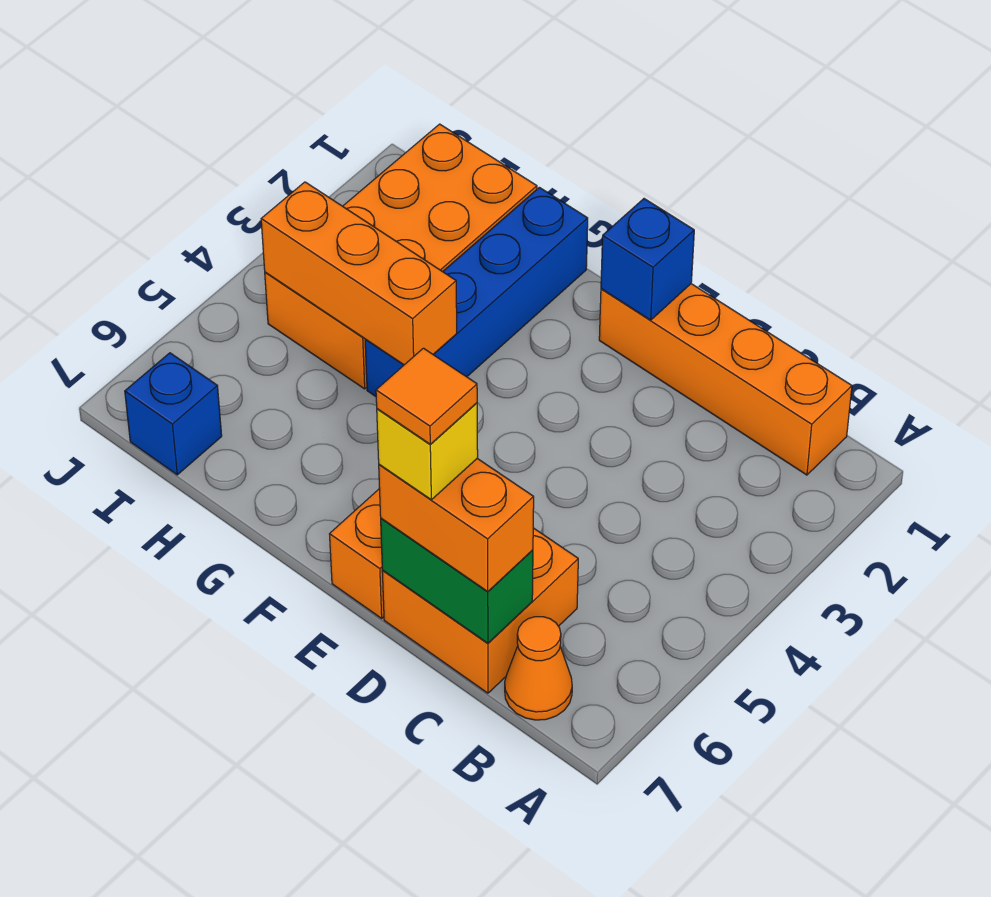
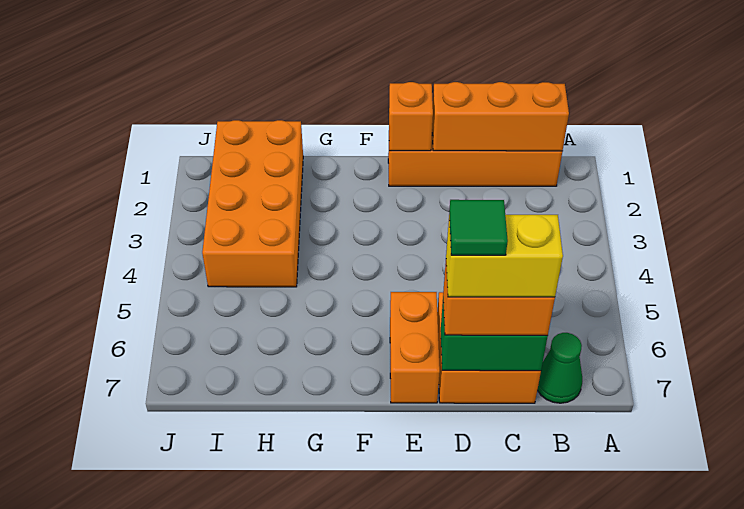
orange 1x1 cone [505,617,572,720] -> green 1x1 cone [537,333,582,403]
yellow 1x1 brick [377,403,478,500] -> yellow 1x2 brick [446,215,563,297]
orange 1x1 tile [376,348,477,444] -> green 1x1 tile [449,200,508,255]
blue 1x1 brick [601,199,694,320] -> orange 1x1 brick [389,82,433,151]
blue 1x4 brick [365,187,588,396] -> none
orange 1x3 brick [261,182,457,365] -> orange 1x3 brick moved to [432,82,569,151]
blue 1x1 brick [125,353,222,475] -> none

